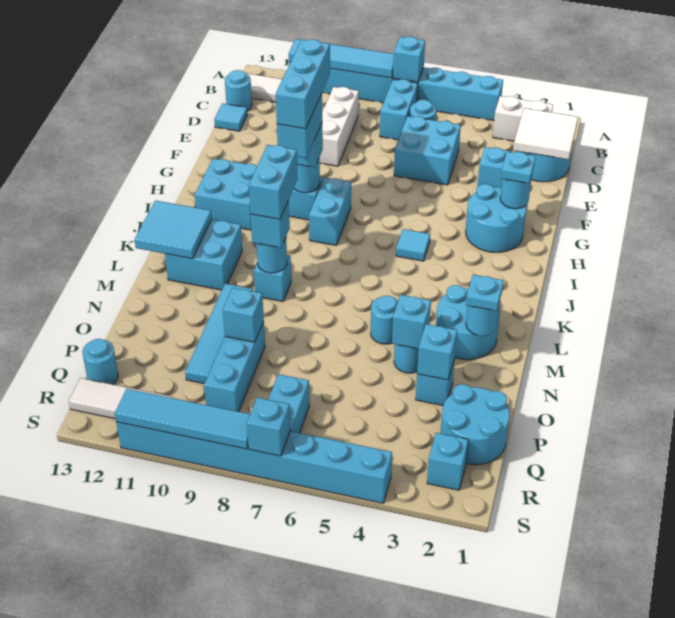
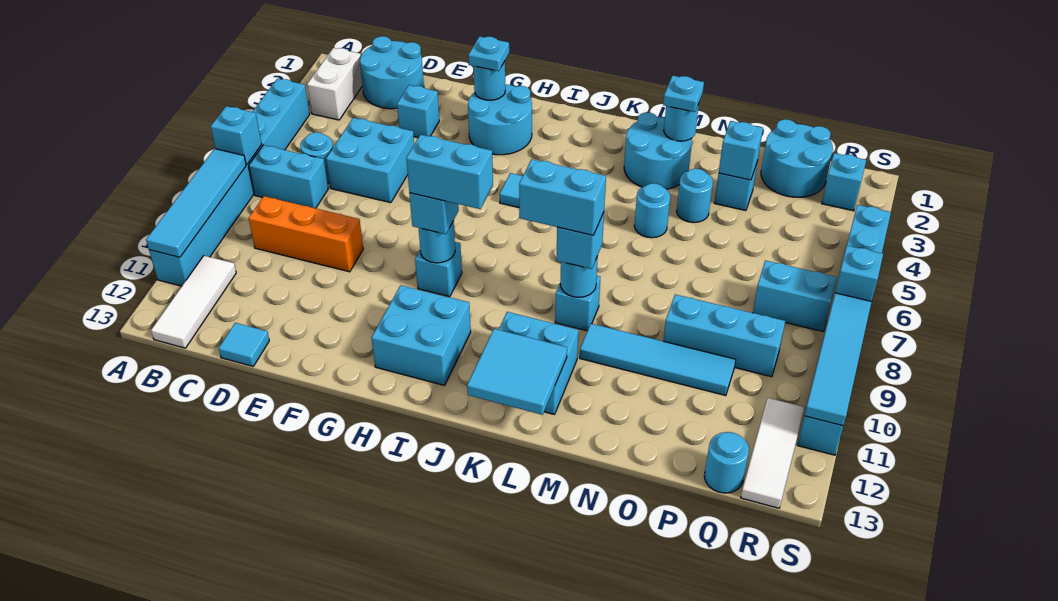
white 2x2 tile [513,108,578,159] -> none
white 1x3 brick [319,87,359,166] -> orange 1x3 brick [249,196,363,272]
cyan 1x1 round brick [225,70,252,111] -> none
cyan 1x3 brick [276,39,330,129] -> none
cyan 1x2 brick [309,178,351,245] -> none
cyan 1x1 brick [392,295,431,349] -> none
cyan 1x1 brick [223,288,264,342] -> none

